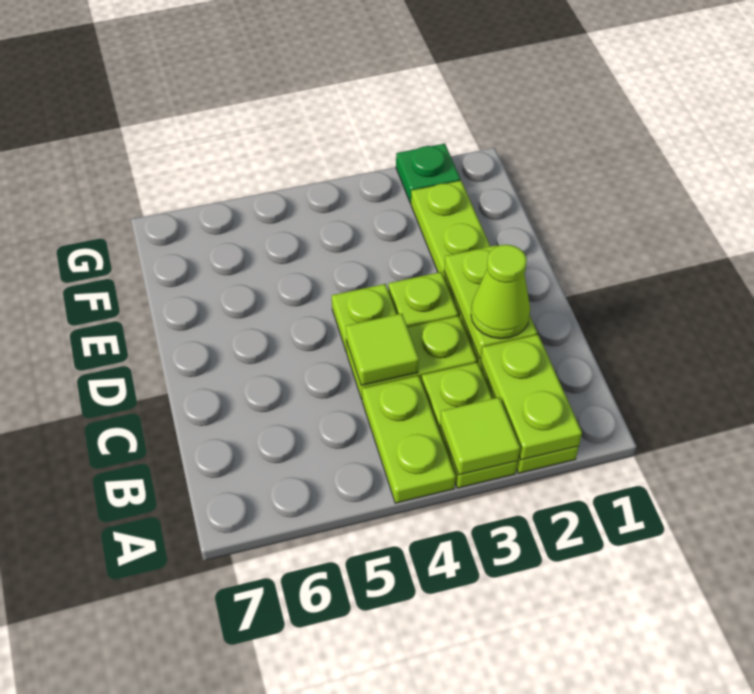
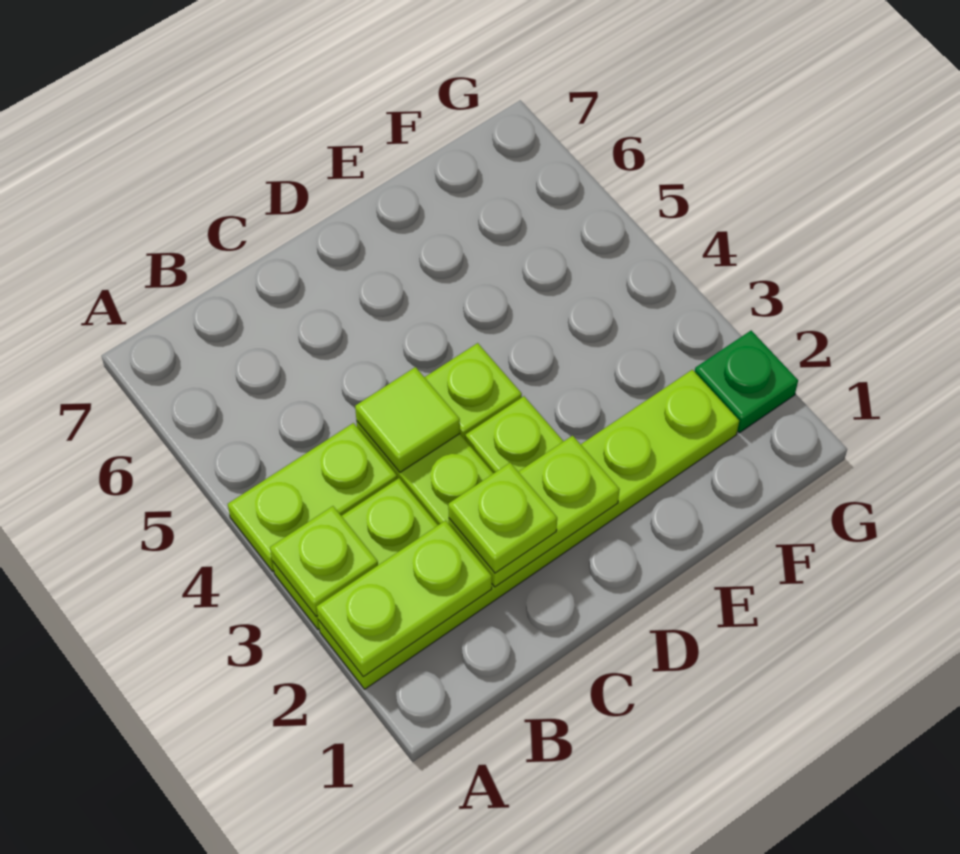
lime 1x1 tile [440,397,520,475] -> lime 1x1 plate [270,506,378,616]
lime 1x1 cone [471,245,530,339] -> lime 1x1 plate [448,463,557,573]

